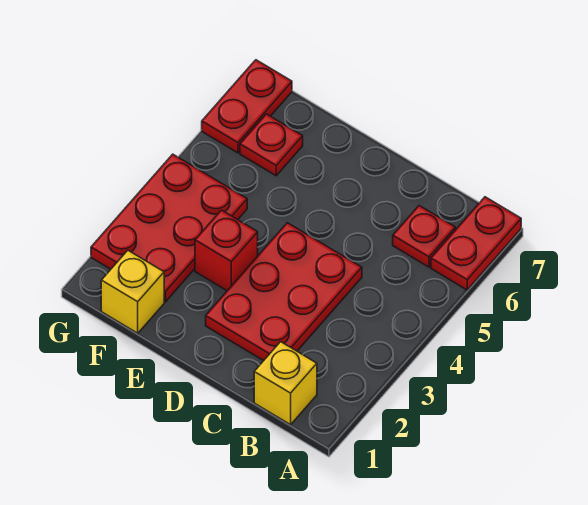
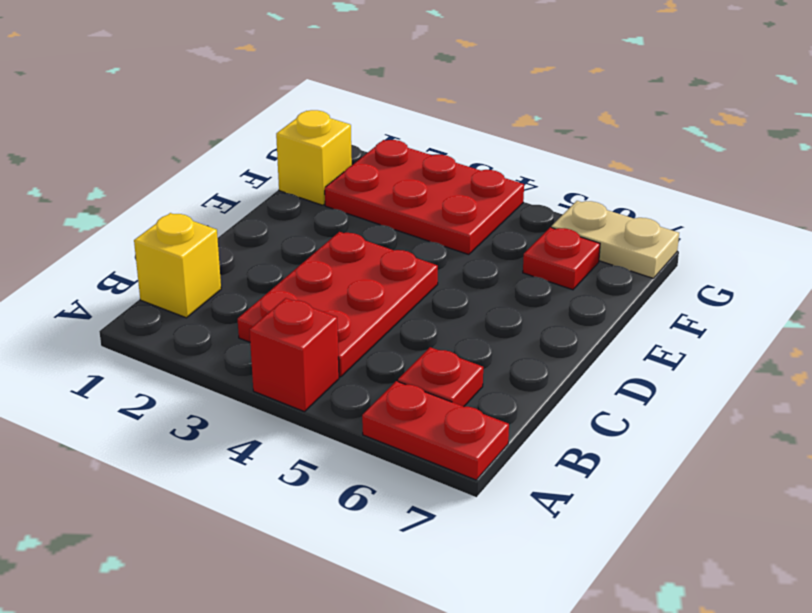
red 2x3 plate [206,223,362,361] -> red 2x3 plate turned to [238,232,438,377]
red 1x1 brick [195,210,258,291] -> red 1x1 brick moved to [249,298,339,412]
red 1x2 plate [202,60,292,153] -> tan 1x2 plate [551,201,679,278]

